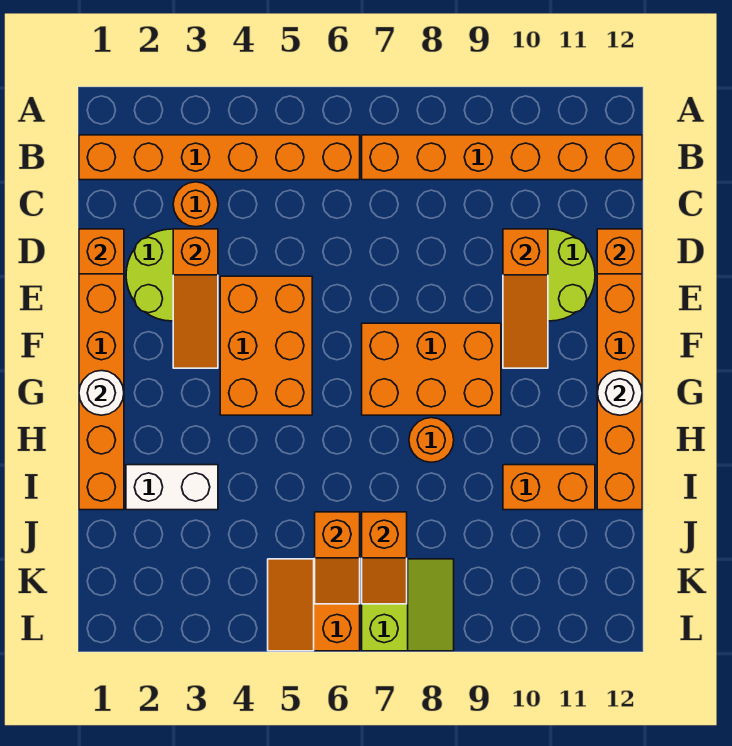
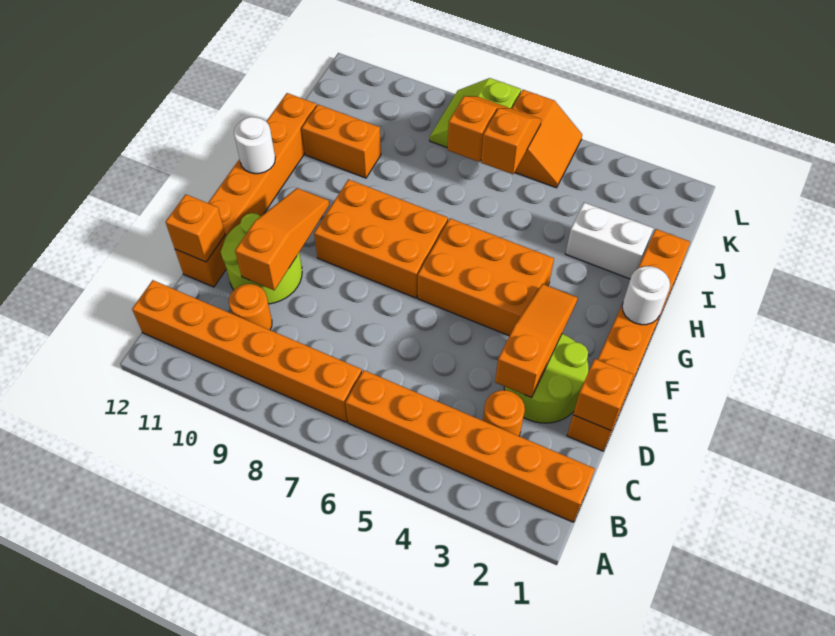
orange 2x3 brick [220,276,312,415] -> orange 2x3 brick turned to [418,218,554,336]
orange 1x1 round brick [409,418,454,462] -> orange 1x1 round brick moved to [229,284,272,330]

